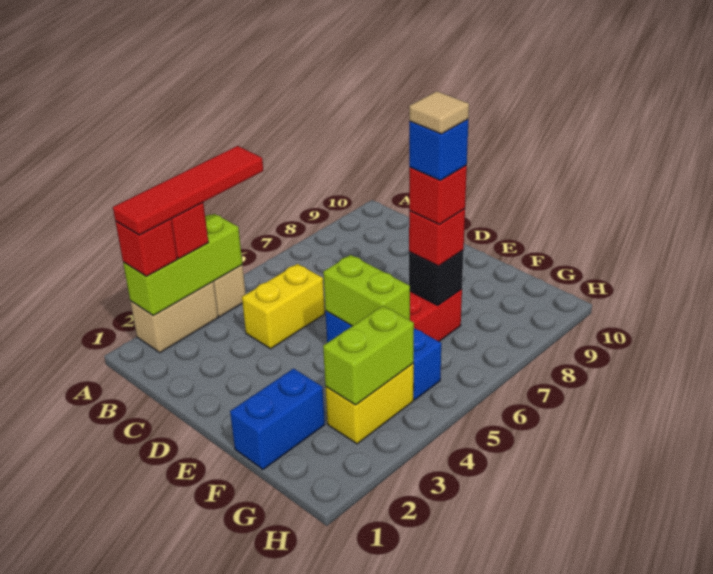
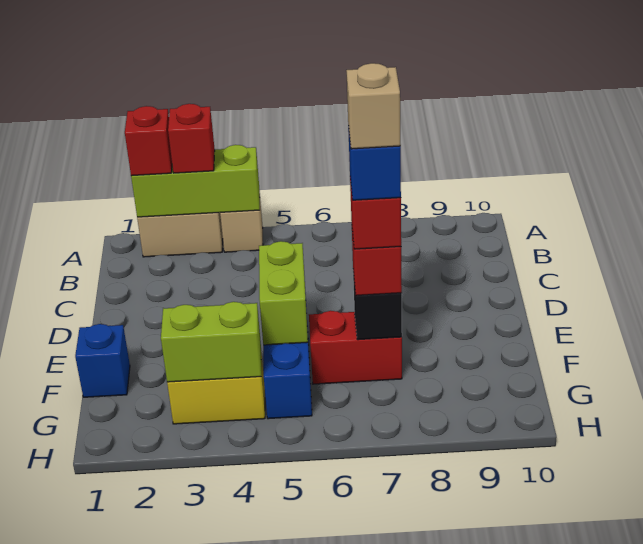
red 1x4 tile [113,146,263,235] -> none
yellow 1x2 brick [242,264,325,349] -> none
blue 1x2 brick [230,369,325,469] -> blue 1x1 brick [75,324,130,397]
tan 1x1 tile [409,91,469,134] -> tan 1x1 brick [346,63,401,149]

